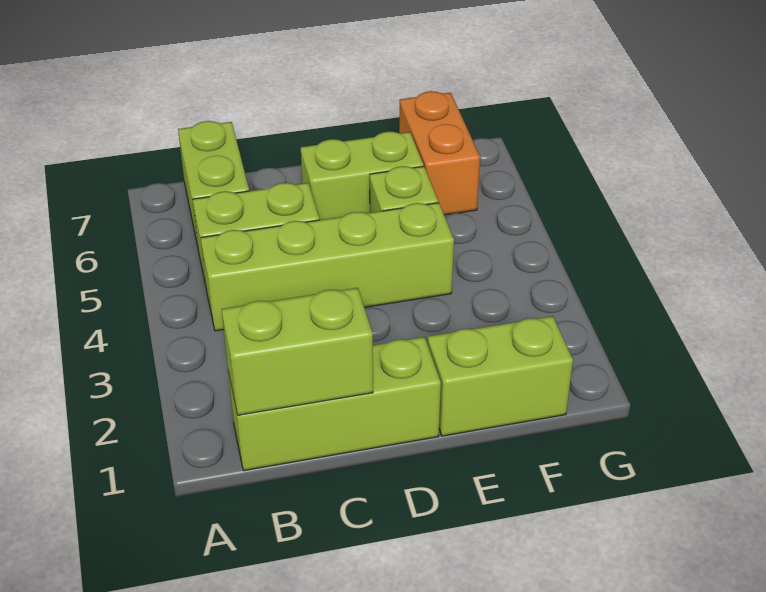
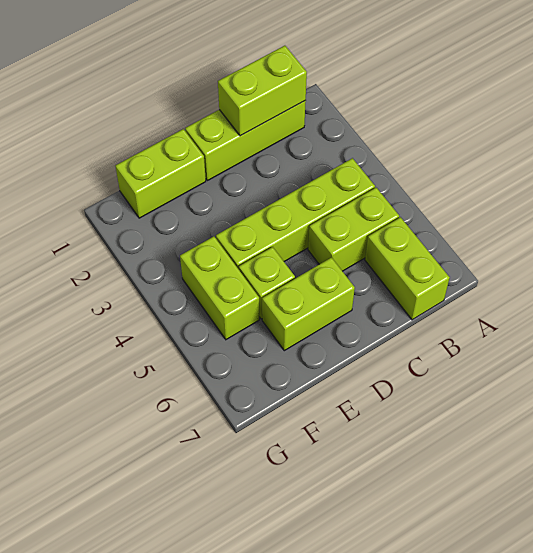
none -> lime 1x2 brick [180,236,259,340]
orange 1x2 brick [399,91,480,215] -> none

